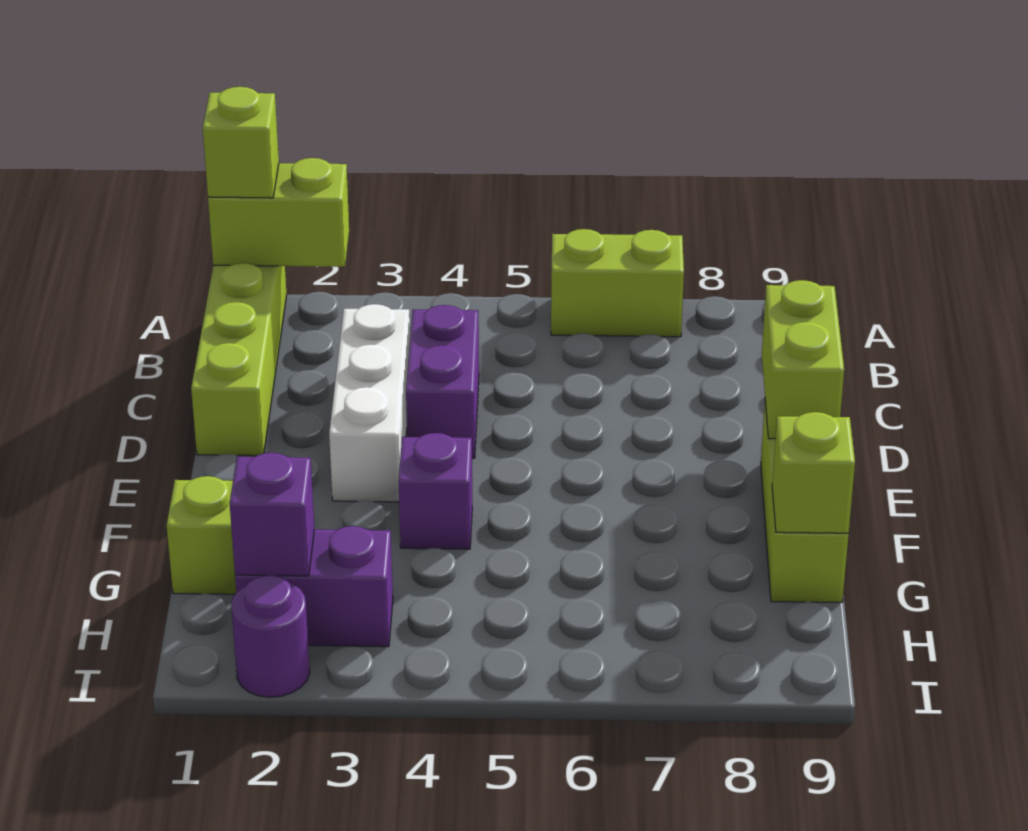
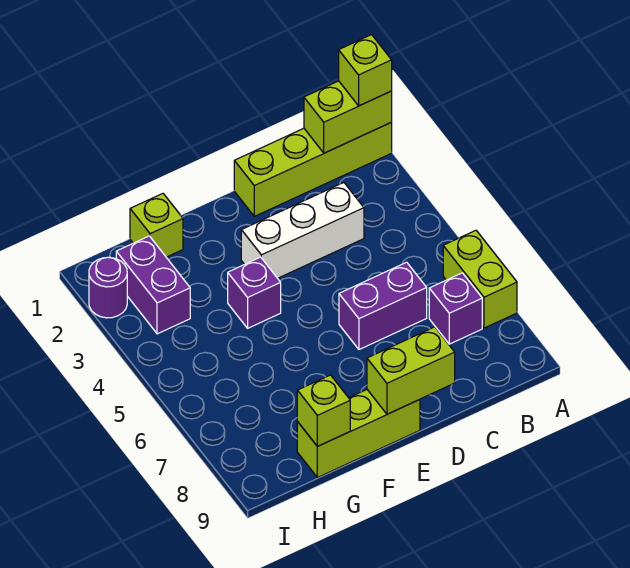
lime 1x2 brick [208,158,349,267] -> lime 1x2 brick turned to [304,81,392,153]
purple 1x2 brick [406,305,479,458] -> purple 1x2 brick moved to [339,262,427,349]
purple 1x1 brick [230,453,314,576] -> purple 1x1 brick moved to [429,273,482,344]

